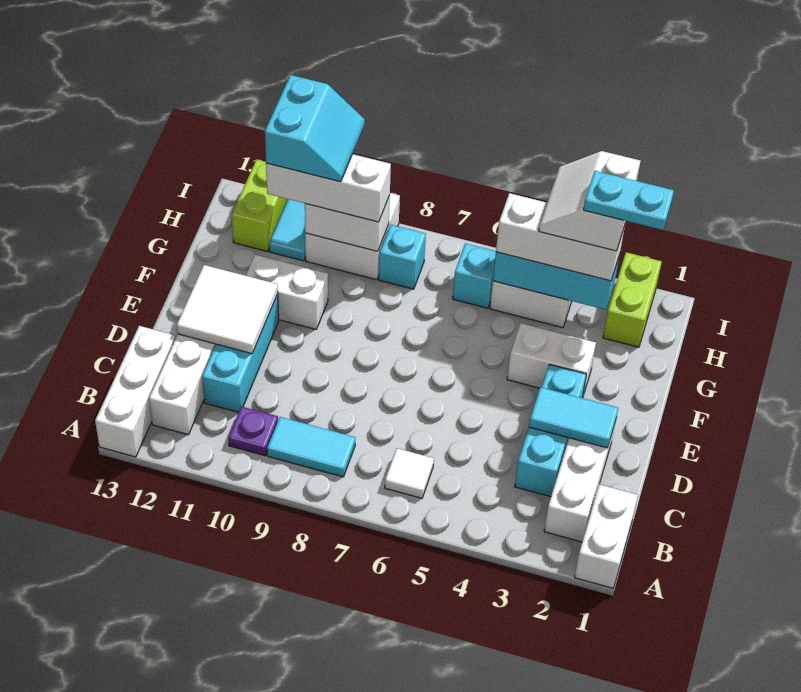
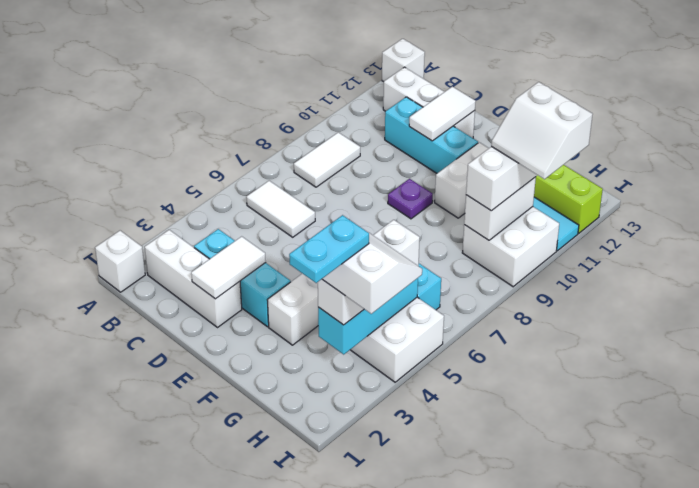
white 1x2 brick [575,484,638,588] -> white 1x1 brick [95,231,145,292]
white 1x3 brick [95,326,176,457] -> white 1x1 brick [382,39,425,82]
white 1x1 tile [385,448,434,498] -> white 1x2 tile [247,181,315,237]
cyan 1x2 tile [267,417,355,477] -> white 1x2 tile [294,132,360,187]
purple 1x1 plate [228,406,278,456] -> purple 1x1 plate moved to [388,179,433,219]
cyan 1x2 tile [529,387,618,448] -> white 1x2 tile [191,236,266,299]
white 2x2 tile [177,265,278,354] -> white 1x2 tile [409,87,476,141]
lime 1x2 brick [603,252,662,347] -> none
cyan 1x1 brick [379,225,426,289] -> none
cyan 2x2 slope [265,75,365,182] -> white 2x2 slope [491,82,593,179]

